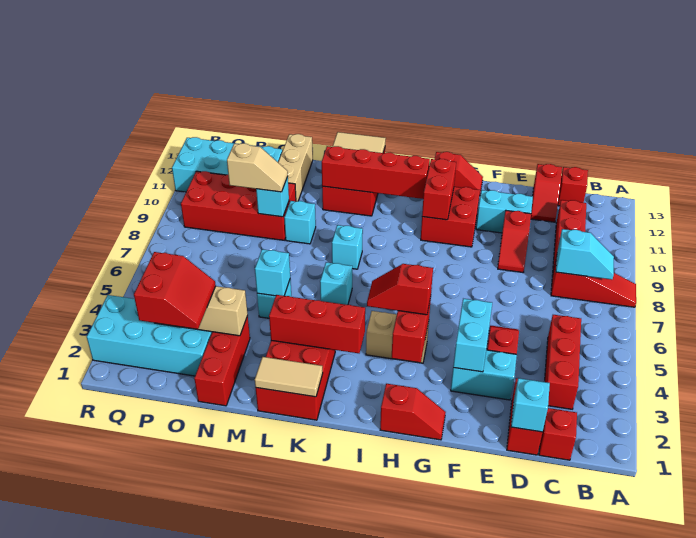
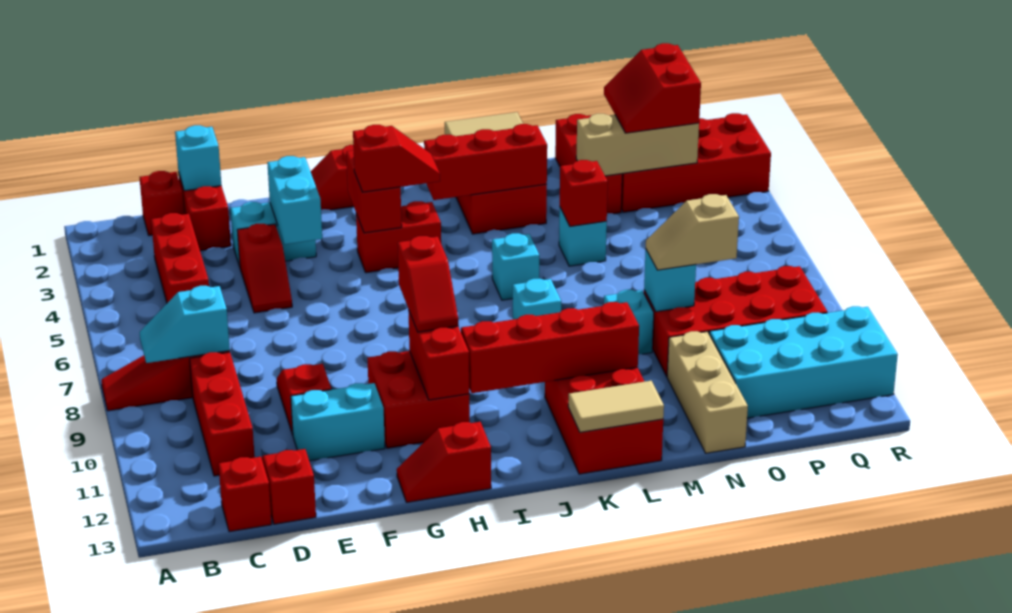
tan 1x2 brick [366,311,429,363] -> red 1x2 brick [356,201,441,273]
none -> red 1x2 slope [398,236,458,332]
cyan 1x1 brick [255,249,290,296] -> red 1x1 brick [560,160,608,226]
cyan 2x4 brick [87,295,212,376] -> red 2x4 brick [621,113,771,212]

